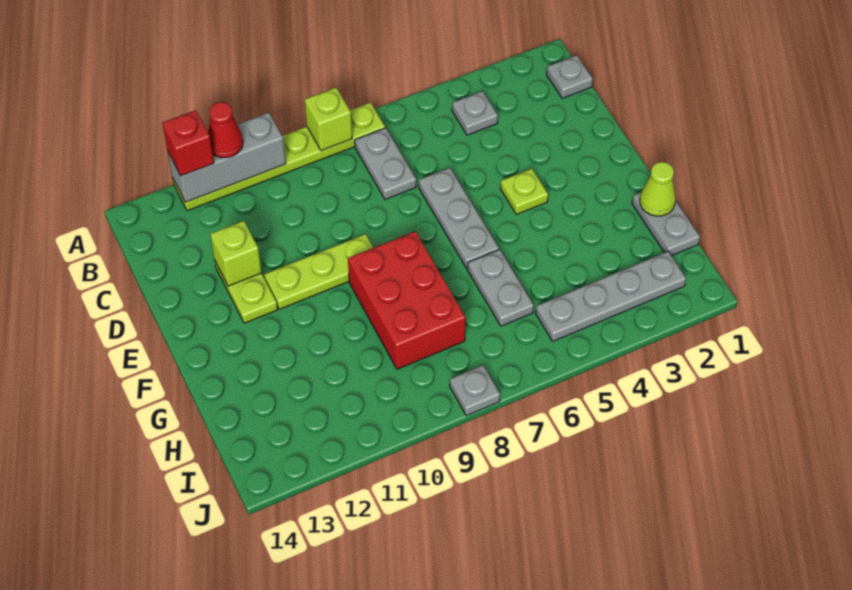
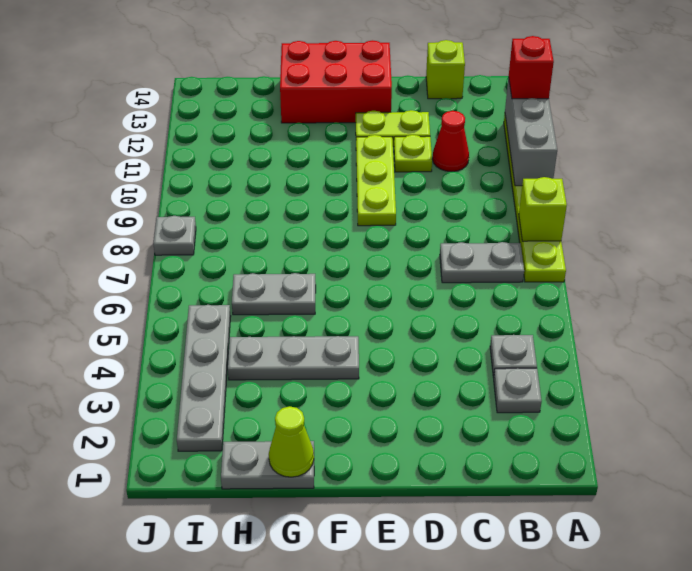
red 1x1 cone [208,102,243,158] -> red 1x1 cone moved to [432,111,469,172]
grey 1x1 plate [547,55,593,98] -> grey 1x1 plate moved to [494,368,542,413]
grey 1x3 plate [419,168,499,269] -> grey 1x3 plate moved to [228,336,359,380]
lime 1x1 brick [210,221,262,286] -> lime 1x1 brick moved to [426,40,465,99]
lime 1x1 plate [500,169,548,214] -> lime 1x1 plate moved to [394,135,432,172]
red 2x3 brick [348,231,466,369] -> red 2x3 brick moved to [280,40,392,123]

